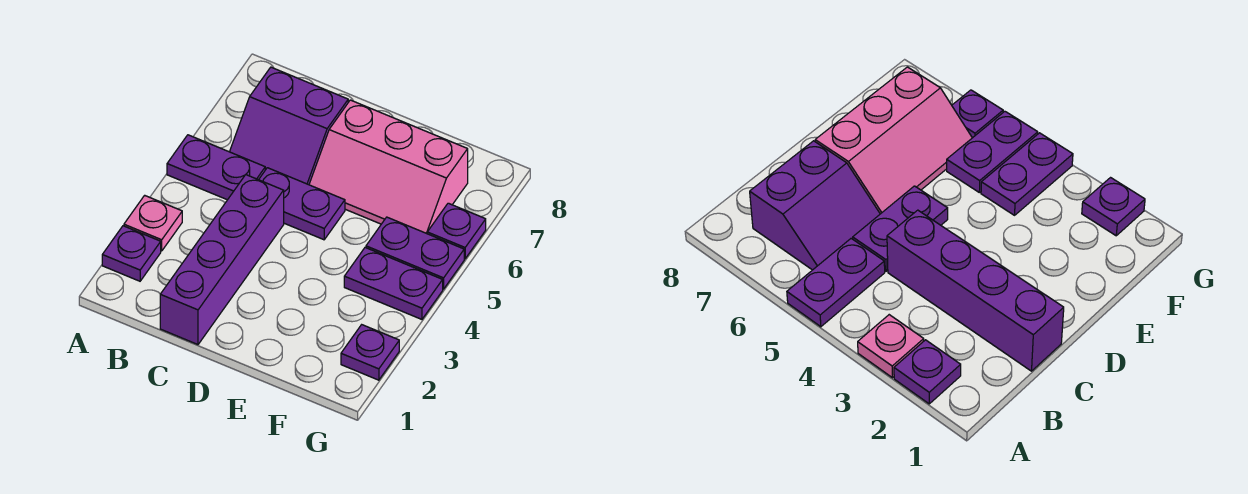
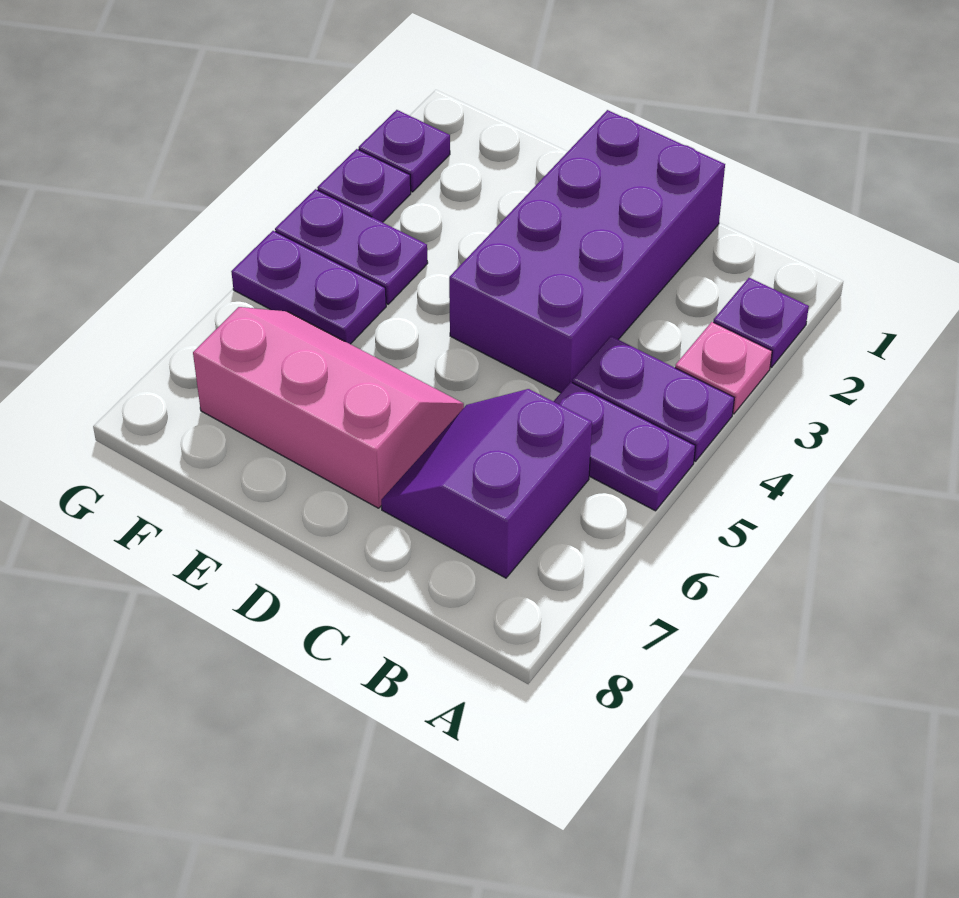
purple 2x2 slope [230,67,348,185] -> purple 2x2 slope turned to [381,389,592,578]
purple 1x4 brick [160,175,284,345] -> purple 2x4 brick [449,110,725,393]
purple 1x2 plate [259,168,345,240] -> purple 1x2 plate moved to [572,336,734,461]
purple 1x1 plate [427,203,486,259] -> purple 1x1 plate moved to [317,149,411,222]

